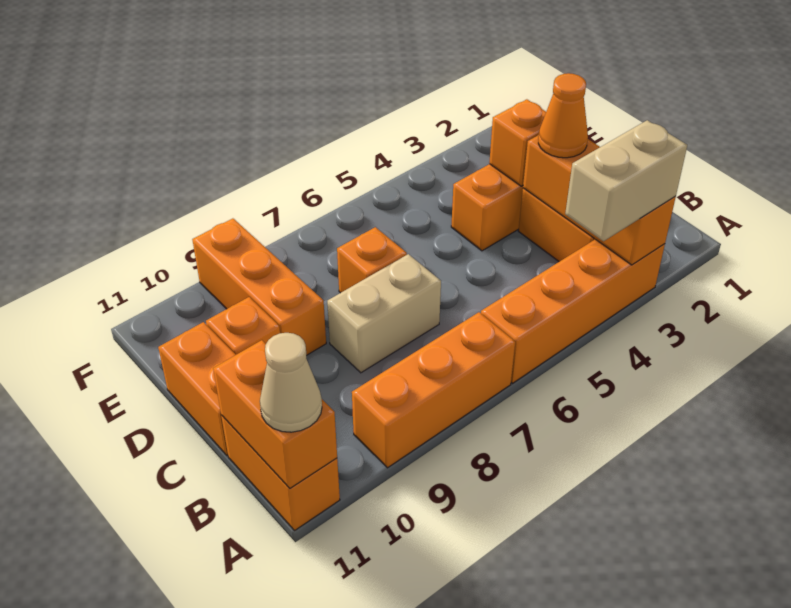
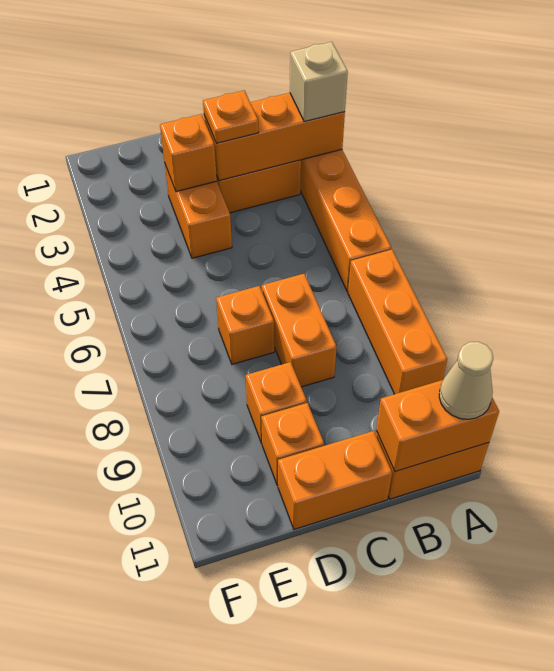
tan 1x2 brick [565,120,687,241] -> tan 1x1 brick [290,42,348,122]
orange 1x1 cone [538,73,588,158] -> orange 1x1 plate [203,90,259,143]
tan 1x2 brick [327,254,441,373] -> orange 1x2 brick [262,274,337,387]
orange 1x3 brick [192,219,326,355] -> orange 1x1 brick [246,362,307,443]

